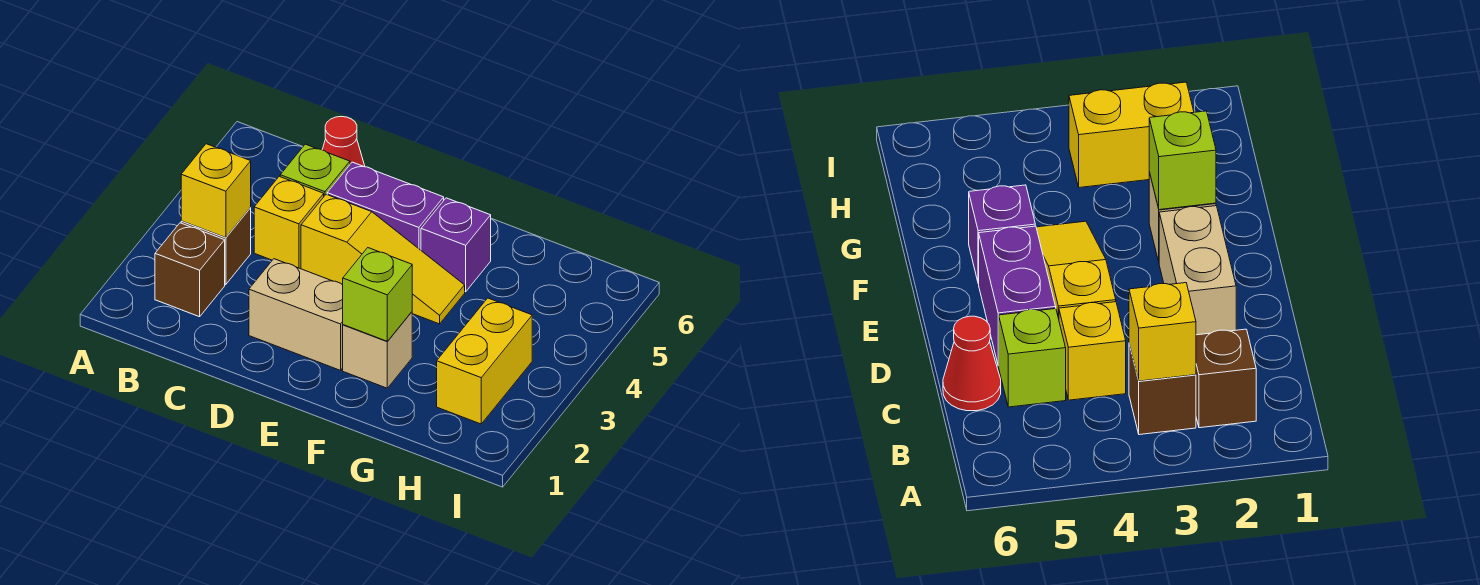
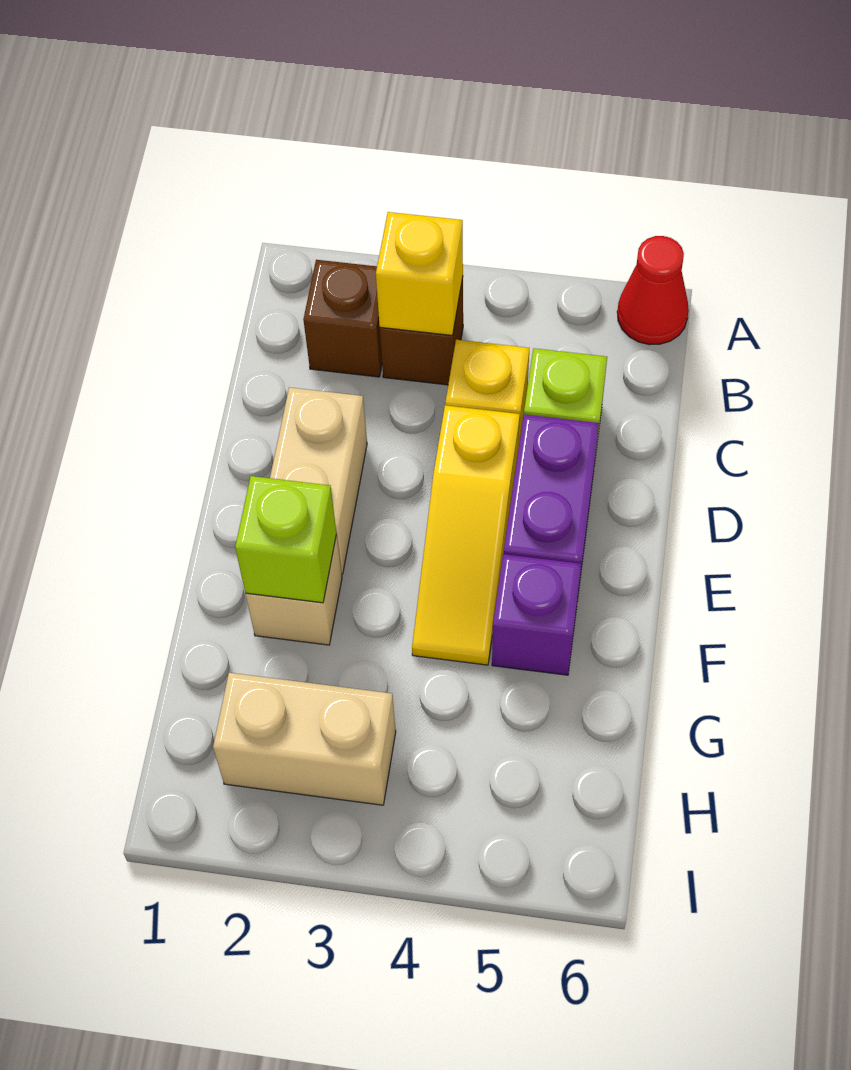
red 1x1 cone [322,117,365,167] -> red 1x1 cone moved to [617,236,689,345]
yellow 1x2 brick [437,298,532,424] -> tan 1x2 brick [213,673,396,805]

